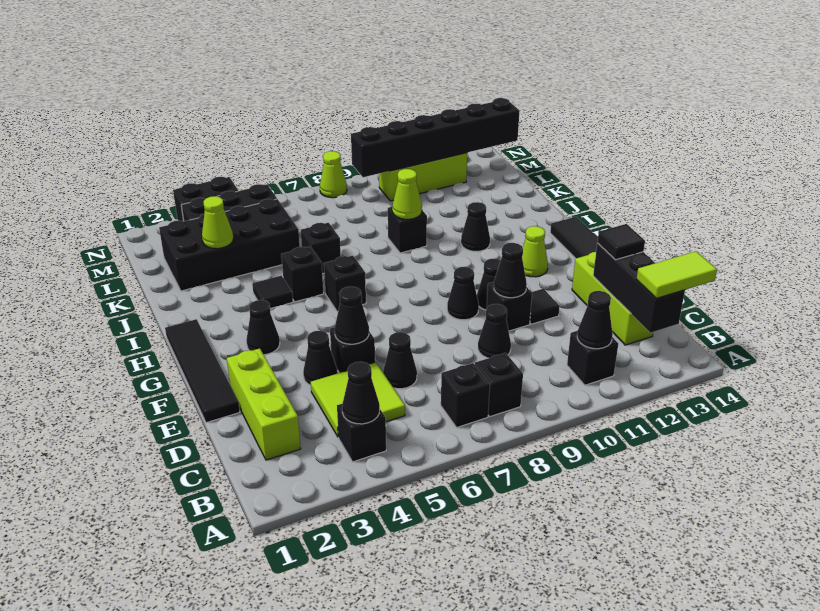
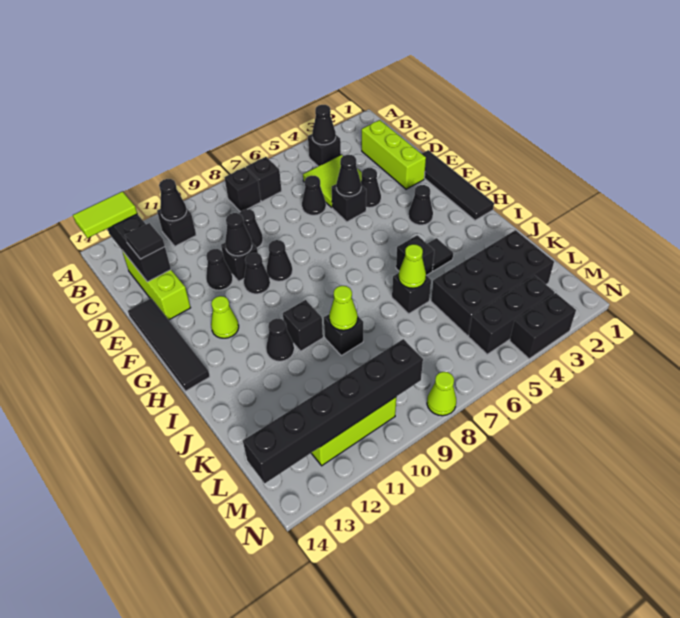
black 1x1 tile [530,289,560,324] -> black 1x1 cone [206,249,233,290]
black 1x1 brick [324,256,366,312] -> black 1x1 brick moved to [283,300,323,351]
lime 1x1 cone [202,196,234,249] -> lime 1x1 cone moved to [398,244,426,288]

